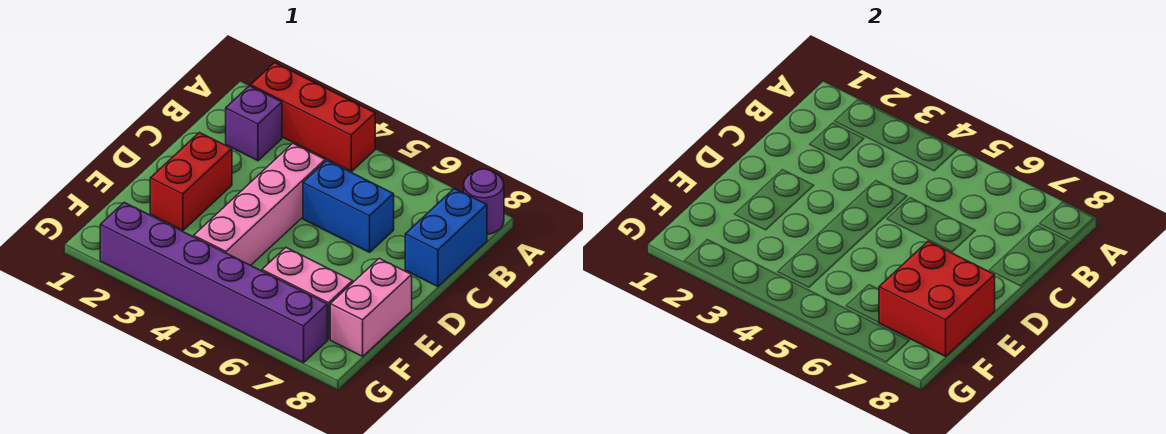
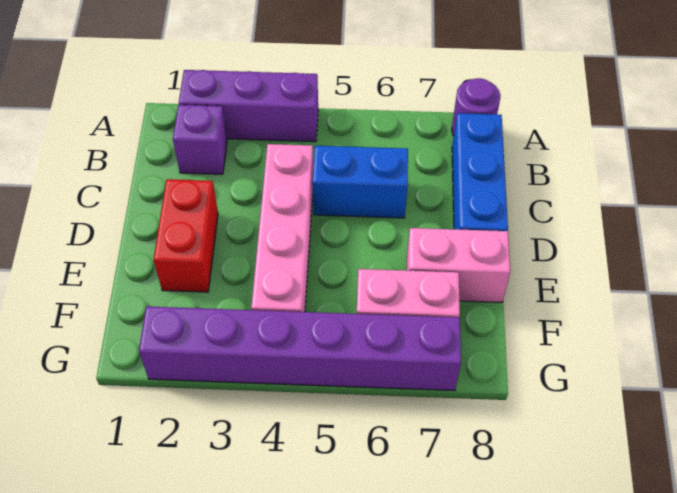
red 1x3 brick [251,63,375,172] -> purple 1x3 brick [179,70,318,142]
blue 1x2 brick [405,188,487,287] -> blue 1x3 brick [452,113,508,231]
red 2x2 brick [879,241,995,356] -> none
pink 1x2 brick [330,258,412,356] -> pink 1x2 brick turned to [407,228,510,302]

